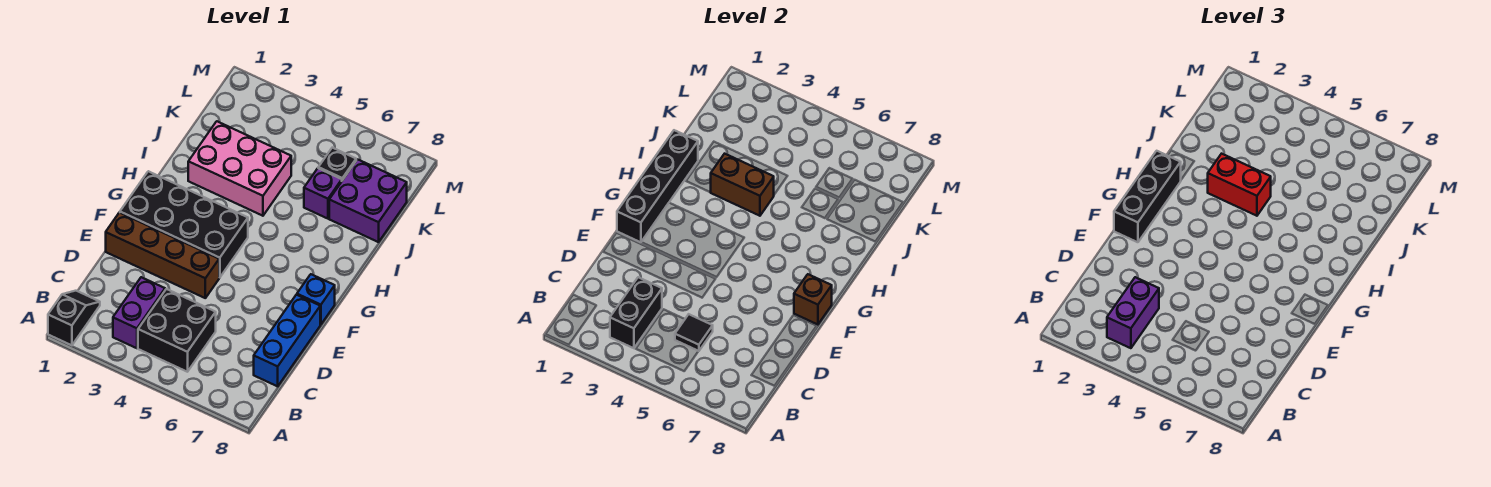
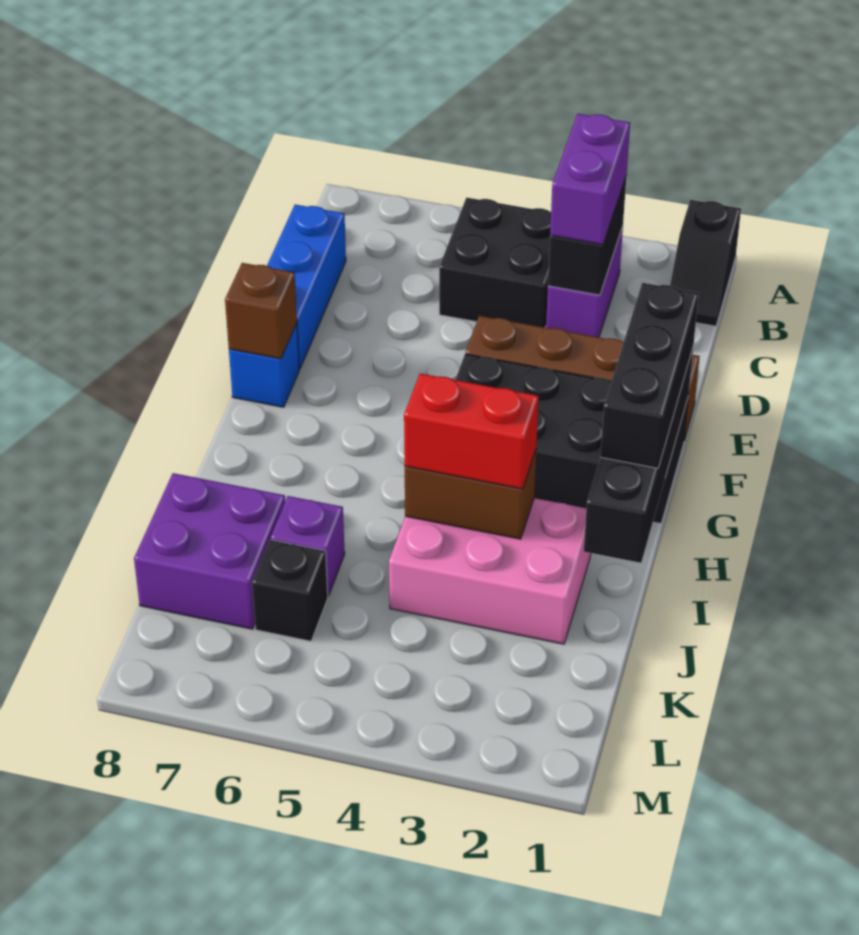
black 1x1 tile [675,314,713,351] -> none

